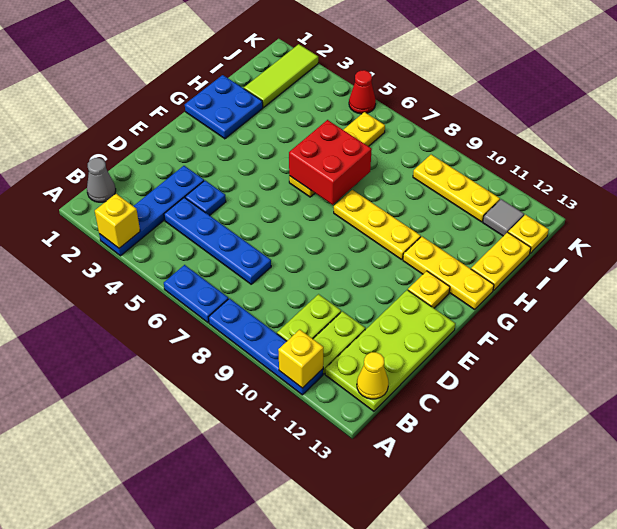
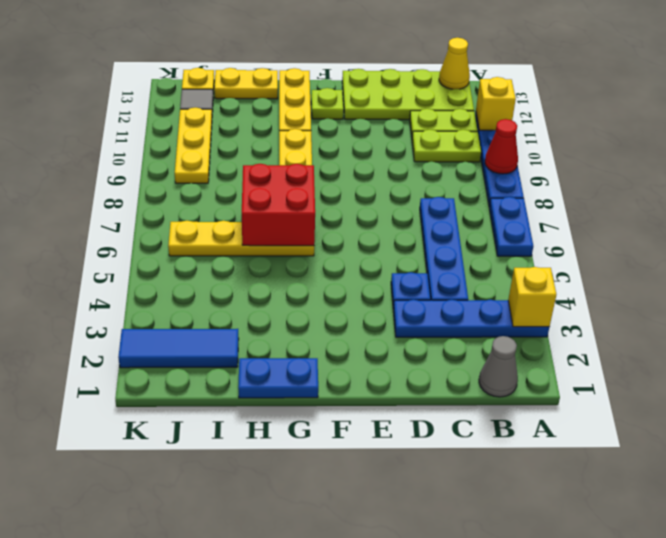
yellow 1x1 plate [408,271,450,308] -> lime 1x1 plate [311,88,343,119]
blue 2x2 plate [185,75,263,139] -> blue 1x2 plate [238,358,318,398]
lime 1x3 tile [244,44,318,107] -> blue 1x3 tile [118,329,239,368]
red 1x1 cone [349,70,376,114] -> red 1x1 cone moved to [485,119,518,174]

